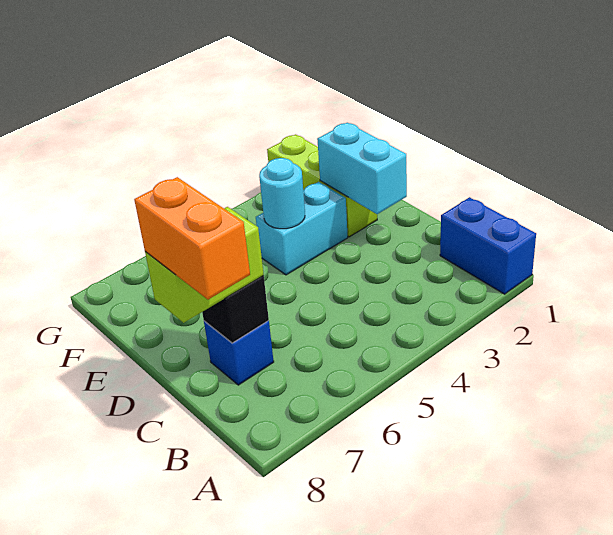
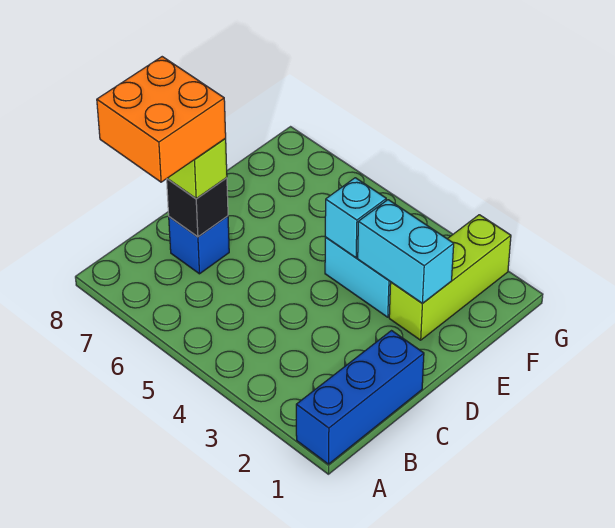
blue 1x2 brick [440,197,536,294] -> blue 1x3 brick [296,331,424,464]
orange 1x2 brick [134,177,250,299] -> orange 2x2 brick [97,57,226,182]
cyan 1x2 brick [317,123,407,214] -> cyan 1x2 brick turned to [358,200,454,304]
cyan 1x1 round brick [259,158,305,229] -> cyan 1x1 brick [325,178,386,258]

